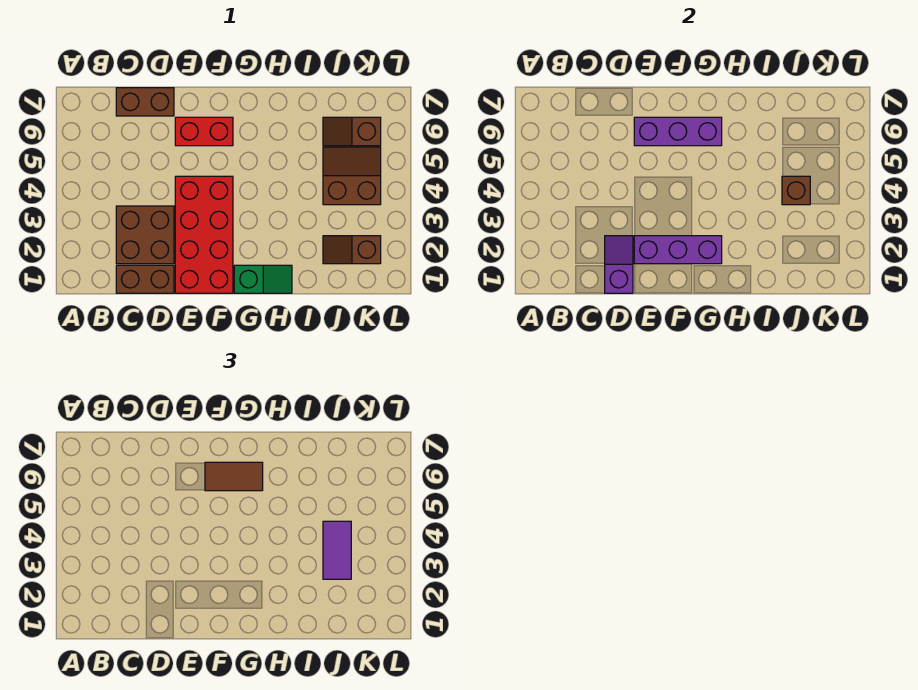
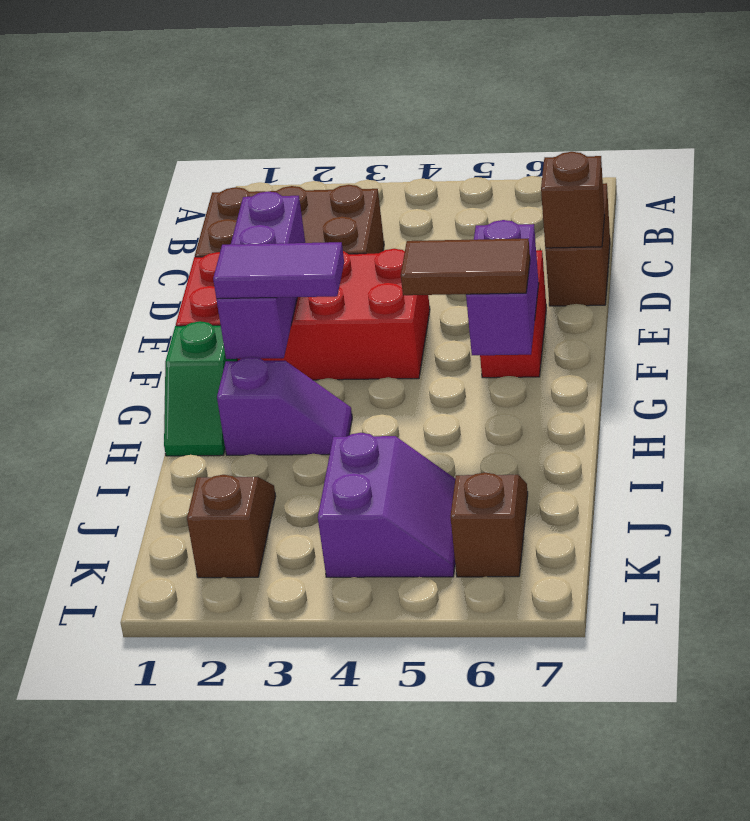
purple 1x2 slope [605,236,633,293] -> purple 1x2 slope moved to [217,357,352,455]
purple 1x3 brick [634,117,722,146] -> purple 1x2 brick [466,220,539,355]
brown 1x2 tile [205,462,263,491] -> brown 1x2 tile turned to [401,239,530,295]
purple 1x2 tile [323,521,351,579] -> purple 1x2 tile moved to [213,242,344,299]
brown 2x2 slope [323,147,381,205] -> purple 2x2 slope [318,433,455,577]
brown 1x1 brick [782,176,810,205] -> brown 1x1 brick moved to [541,152,605,248]

